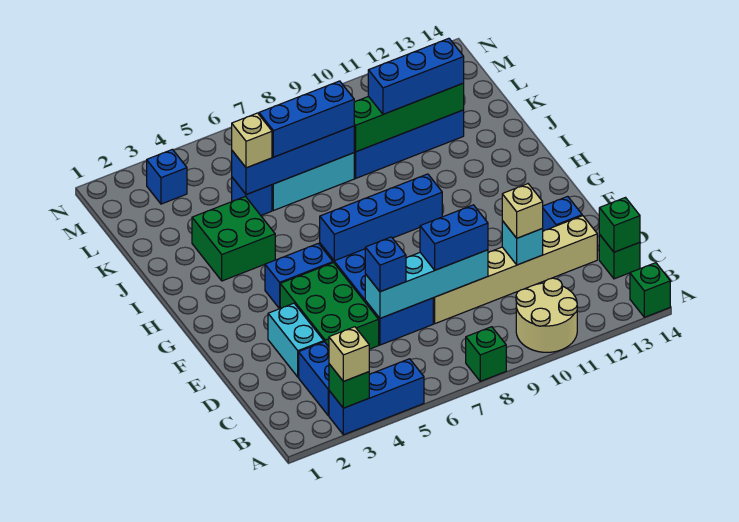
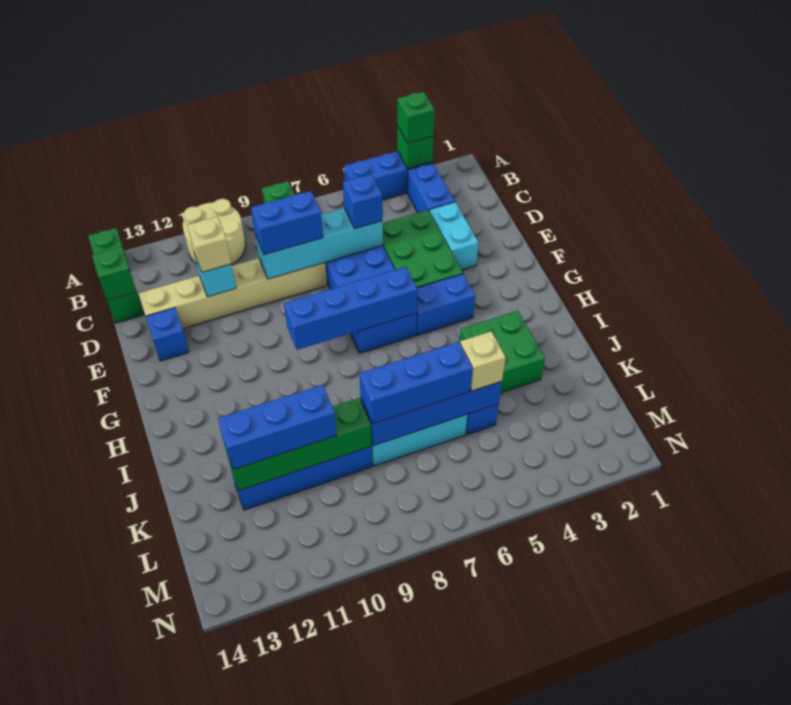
tan 1x1 brick [329,327,369,381] -> green 1x1 brick [397,92,435,143]
blue 1x1 brick [147,149,187,204] -> none

